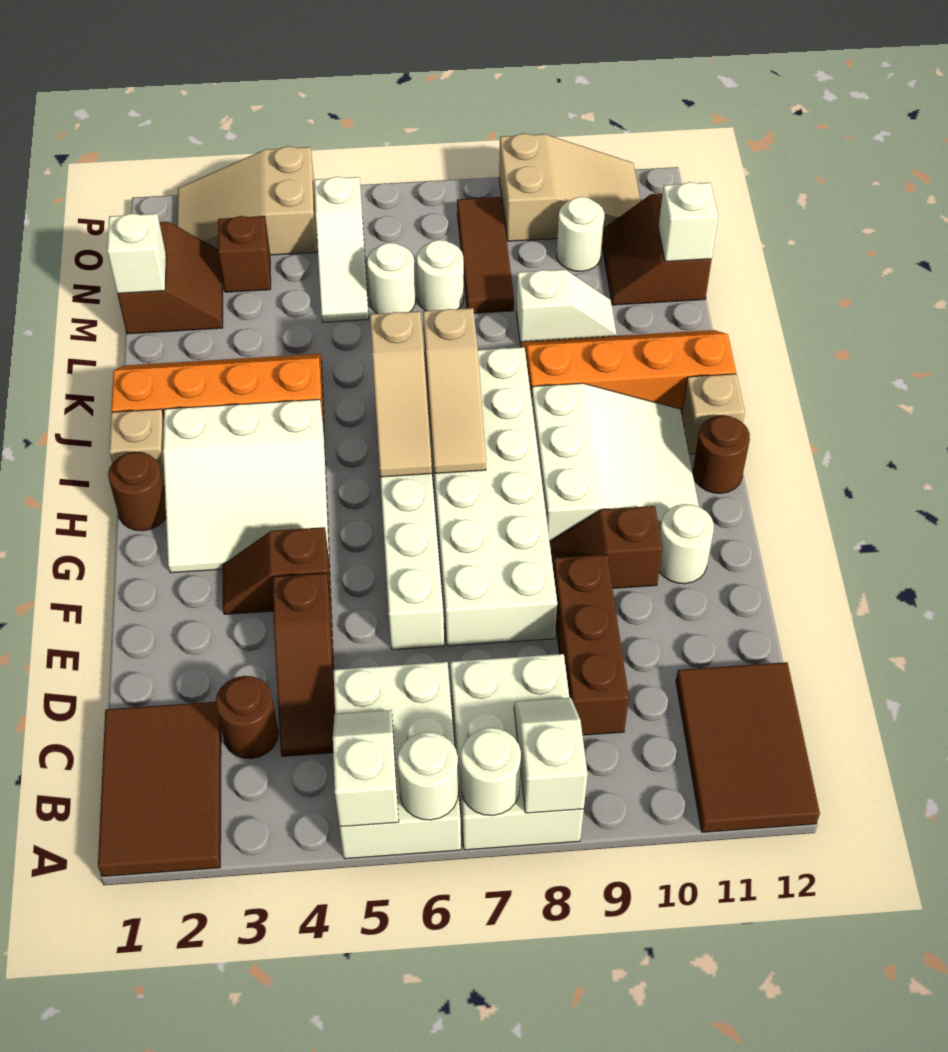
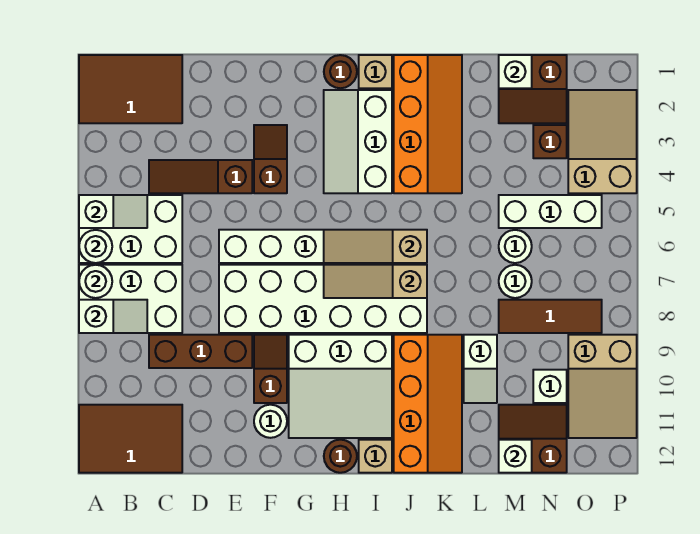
brown 1x1 round brick [216,676,278,759] -> none
white 3x3 slope [163,399,329,573] -> white 2x3 slope [324,90,392,193]
white 1x3 slope [314,177,369,322] -> white 1x3 brick [499,195,602,228]
white 1x1 round brick [557,197,605,271] -> white 1x1 brick [533,370,567,403]

